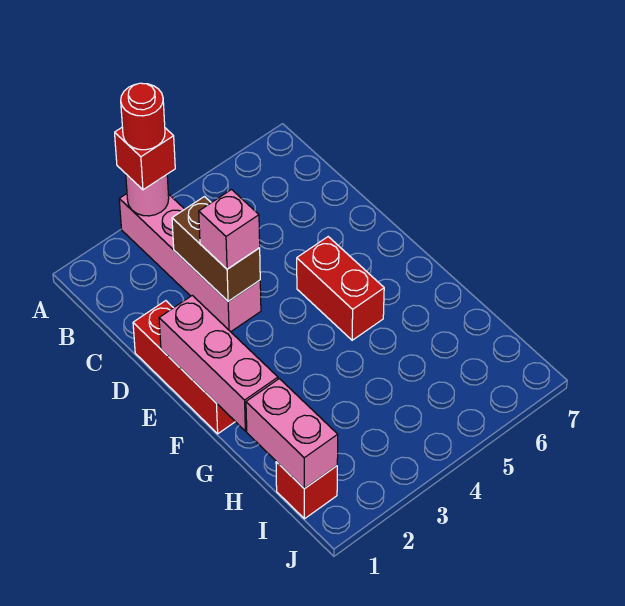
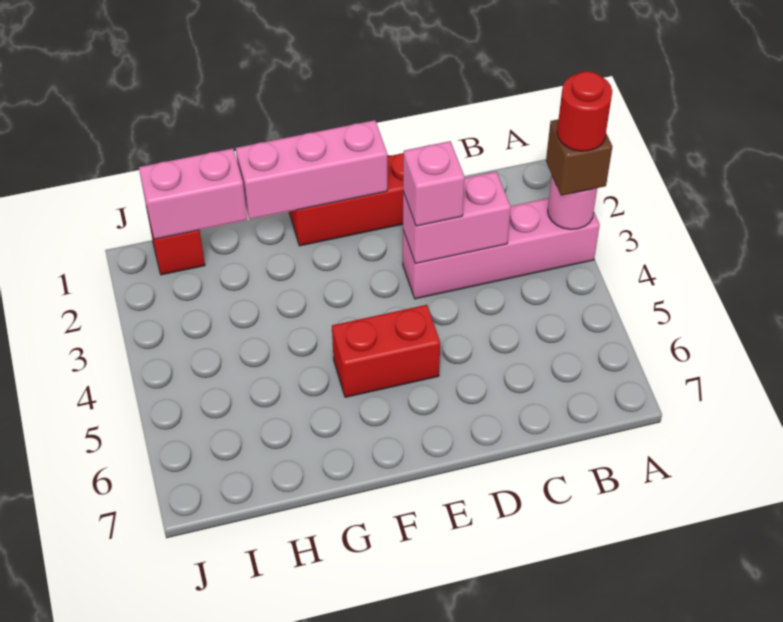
red 1x1 brick [115,127,175,190] -> brown 1x1 brick [546,119,612,196]
brown 1x2 brick [172,197,260,301] -> pink 1x2 brick [403,172,511,263]

